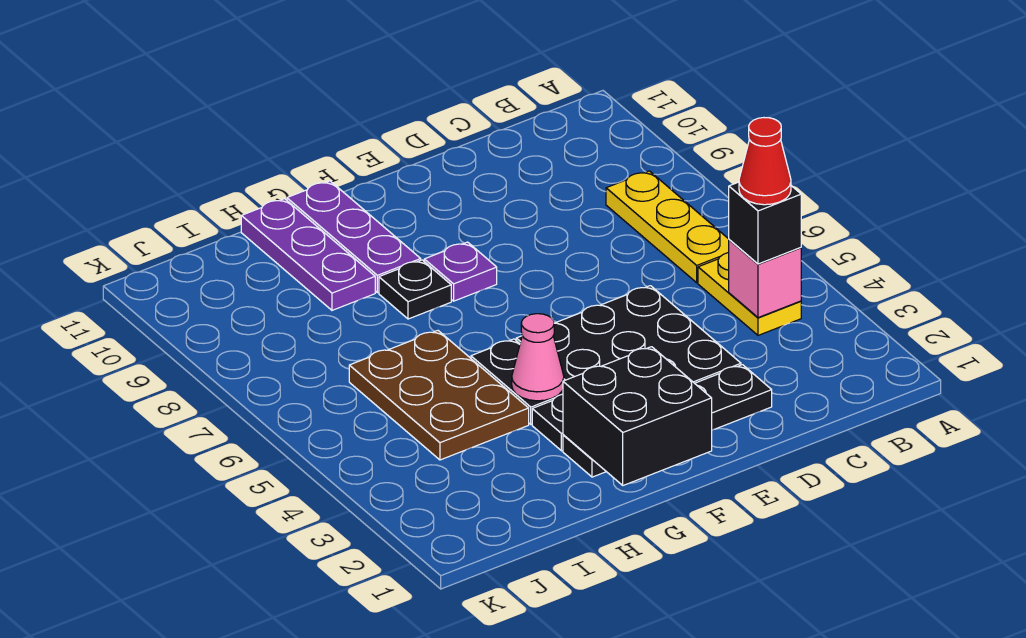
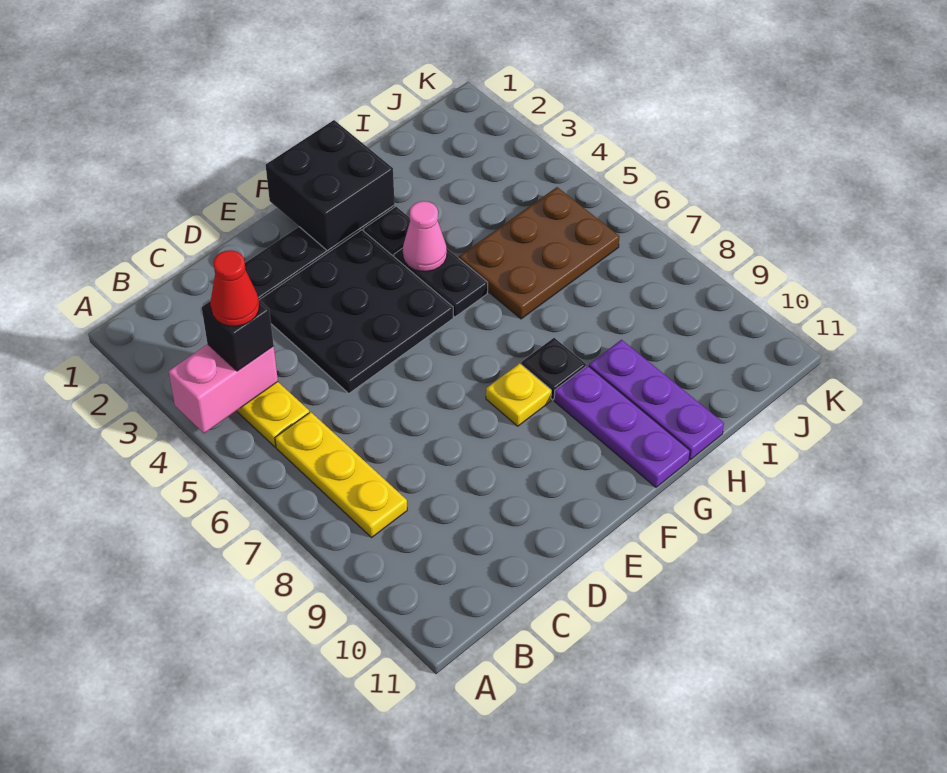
pink 1x1 brick [729,240,801,318] -> pink 1x2 brick [169,344,278,433]
purple 1x1 plate [424,242,497,301] -> yellow 1x1 plate [486,363,551,426]
brown 2x3 plate [349,331,529,460] -> brown 2x3 plate turned to [459,187,620,319]

